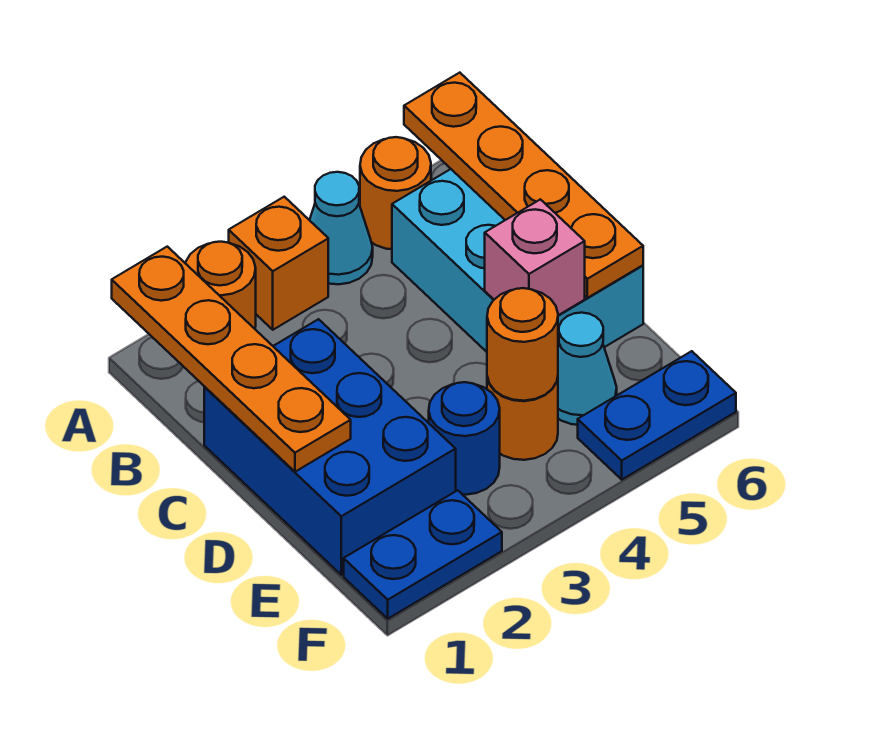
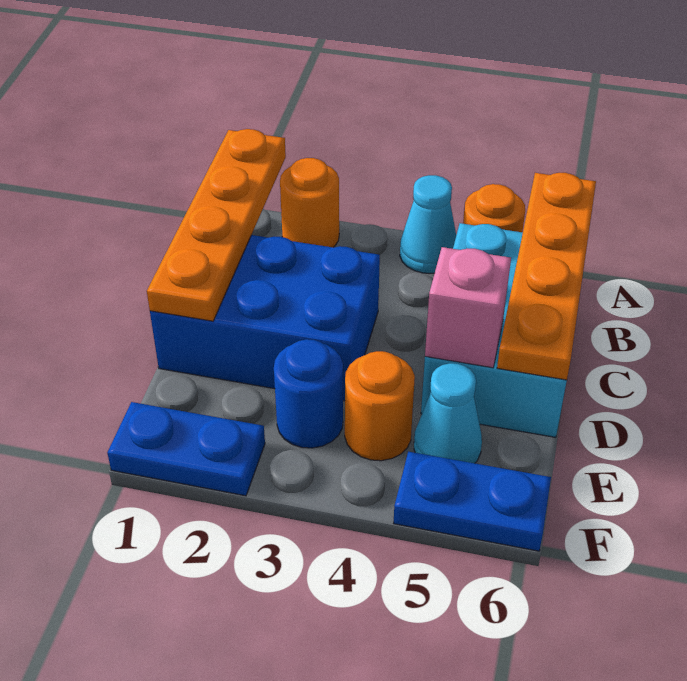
orange 1x1 brick [229,197,328,330] -> none
blue 2x3 brick [204,319,456,575] -> blue 2x3 brick turned to [150,235,380,401]
orange 1x1 round brick [487,288,558,401] -> none

